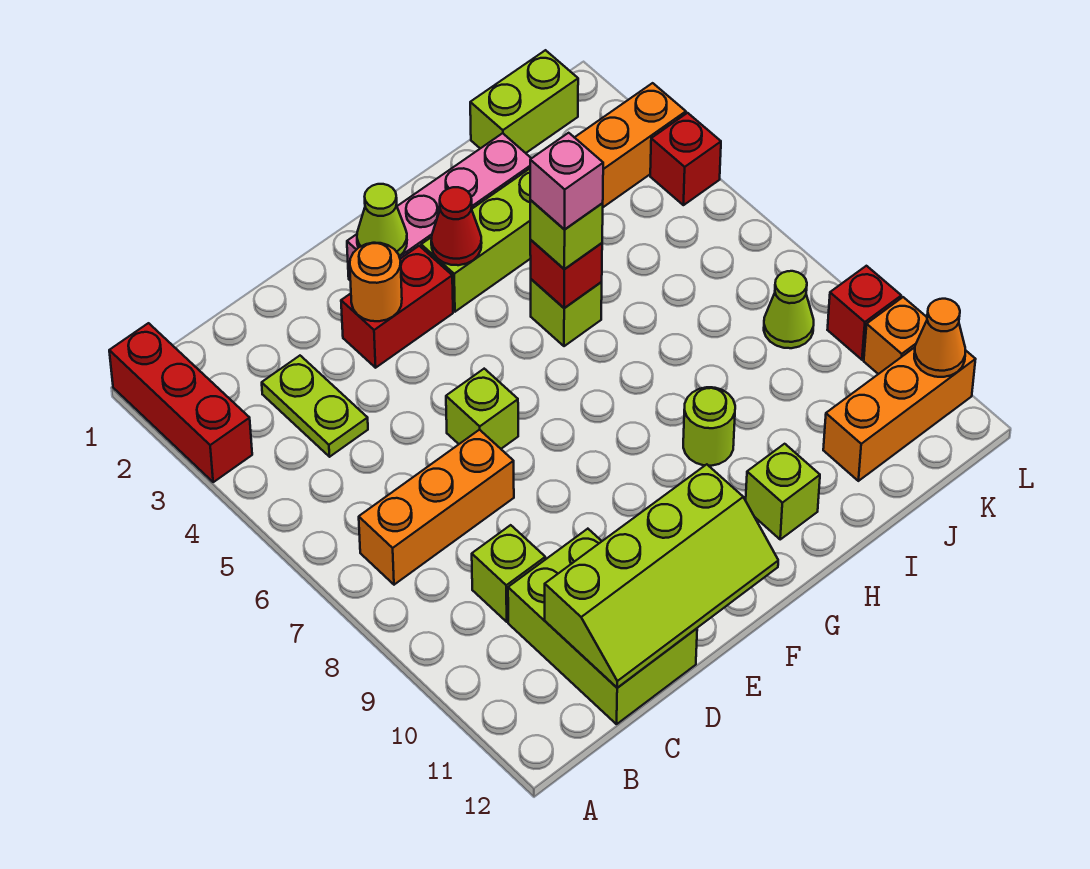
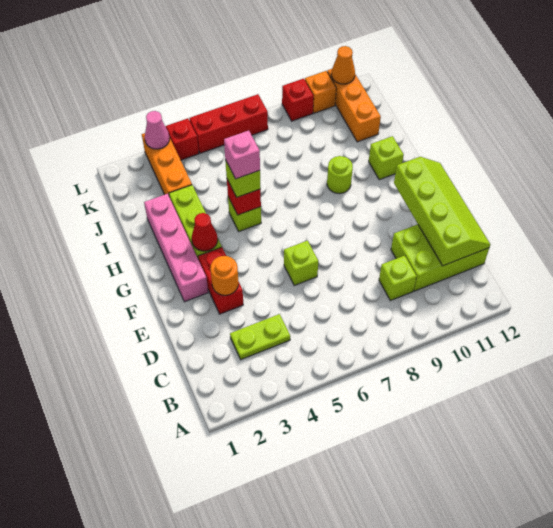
red 1x3 brick [109,323,252,482] -> red 1x3 brick moved to [189,94,268,153]
orange 1x3 brick [359,430,514,585] -> none
lime 1x1 cone [357,184,407,256] -> none
lime 1x2 brick [470,50,578,153] -> none
lime 1x1 cone [764,271,814,348] -> none
none -> pink 1x1 cone [145,111,170,149]

